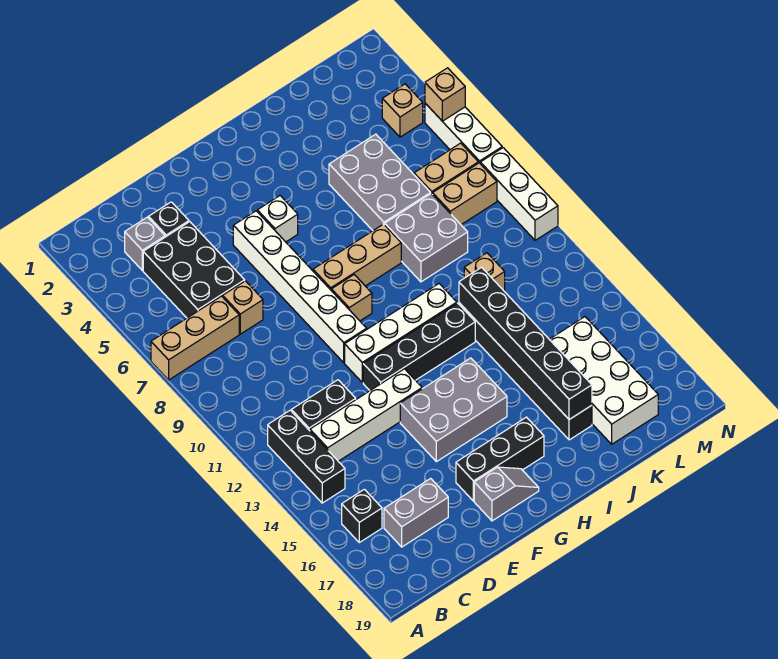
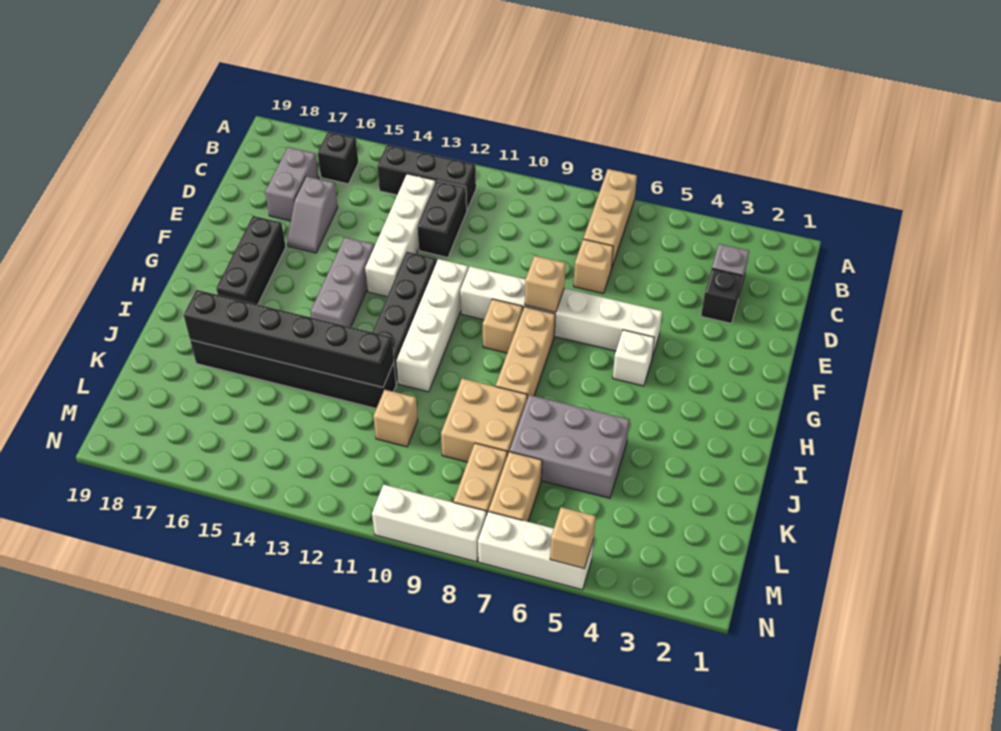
black 2x3 brick [143,222,245,318] -> none
grey 2x3 brick [400,358,507,462] -> grey 1x3 brick [311,237,374,327]
grey 1x2 slope [474,467,539,521] -> grey 1x2 slope moved to [287,176,338,253]
grey 2x2 brick [385,193,468,282] -> tan 2x2 brick [441,378,527,462]
white 2x4 brick [549,317,658,444] -> none
tan 1x1 brick [382,84,423,137] -> tan 1x1 brick moved to [525,256,566,312]

